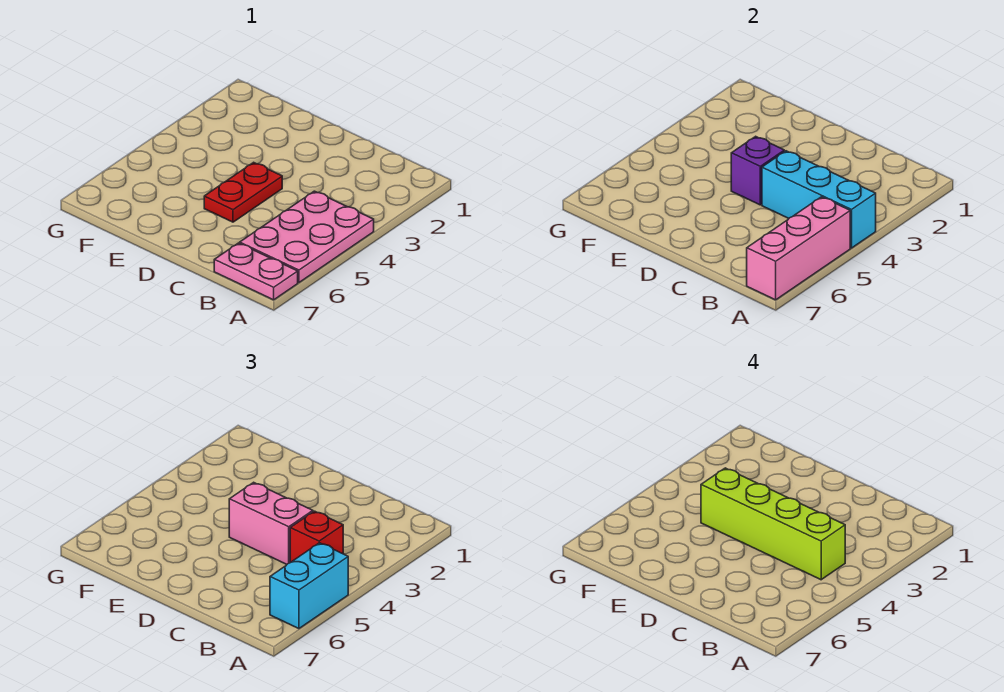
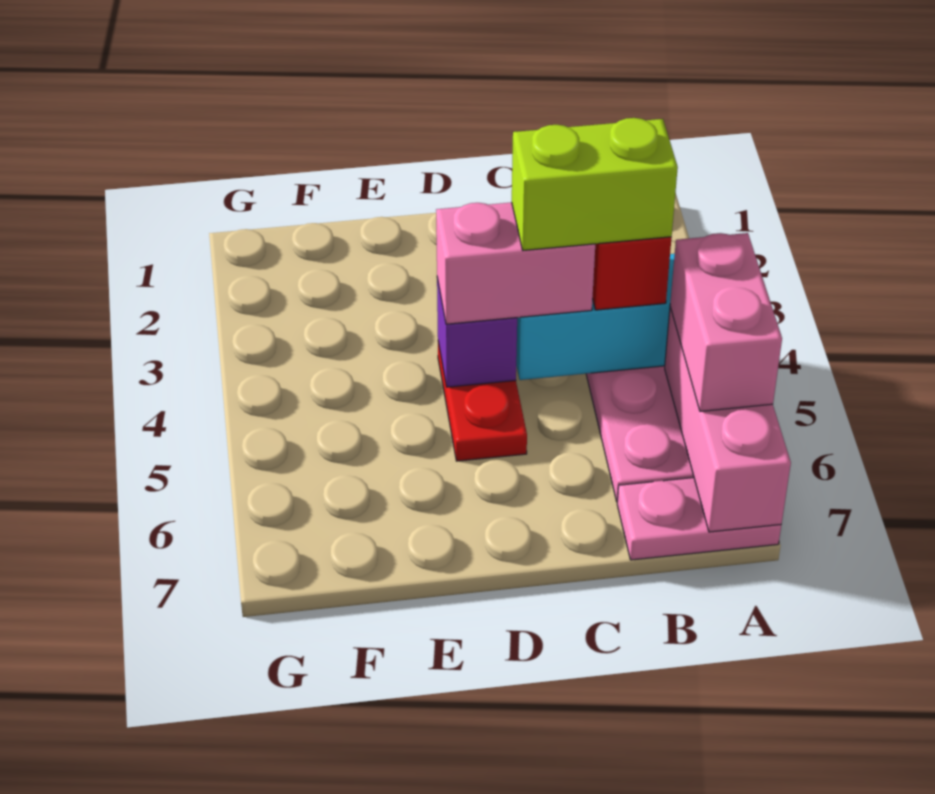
cyan 1x2 brick [270,543,348,629] -> pink 1x2 brick [670,233,782,411]
lime 1x4 brick [701,468,845,580] -> lime 1x2 brick [512,118,678,250]

